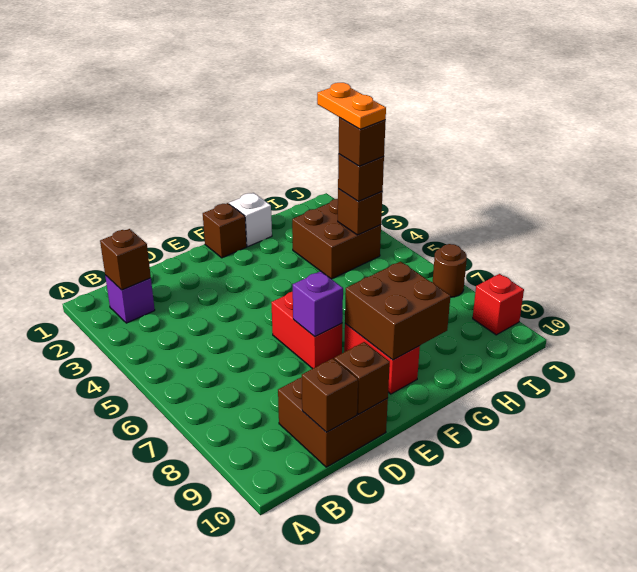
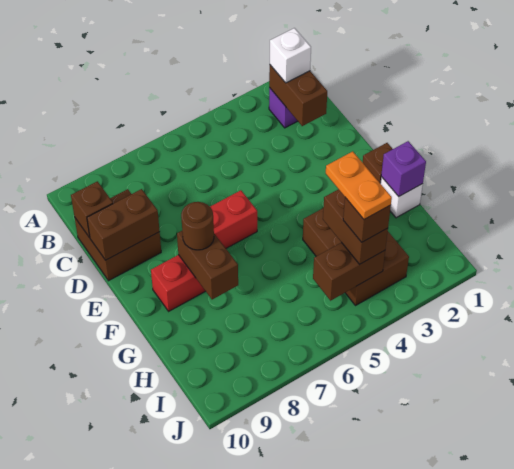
brown 1x1 brick [100,229,151,290] -> brown 1x2 brick [269,65,327,126]
none -> white 1x1 brick [270,28,311,83]
brown 1x1 brick [334,342,390,414] -> brown 1x2 brick [87,189,160,260]
purple 1x1 brick [293,271,343,337] -> purple 1x1 brick moved to [381,141,426,196]
brown 2x2 brick [345,262,450,360] -> brown 1x2 brick [177,231,238,299]
brown 2x2 brick [292,199,381,279] -> brown 2x3 brick [303,208,409,305]
orange 1x2 plate [317,83,386,129] -> orange 1x2 plate turned to [326,151,392,219]
brown 1x1 brick [338,189,383,235] -> brown 1x2 brick [313,242,385,301]
brown 1x1 brick [338,154,384,201] -> brown 1x2 brick [323,189,388,264]
brown 1x1 round brick [433,244,467,297] -> brown 1x1 round brick moved to [181,202,214,250]
red 1x1 brick [473,274,524,335] -> none

